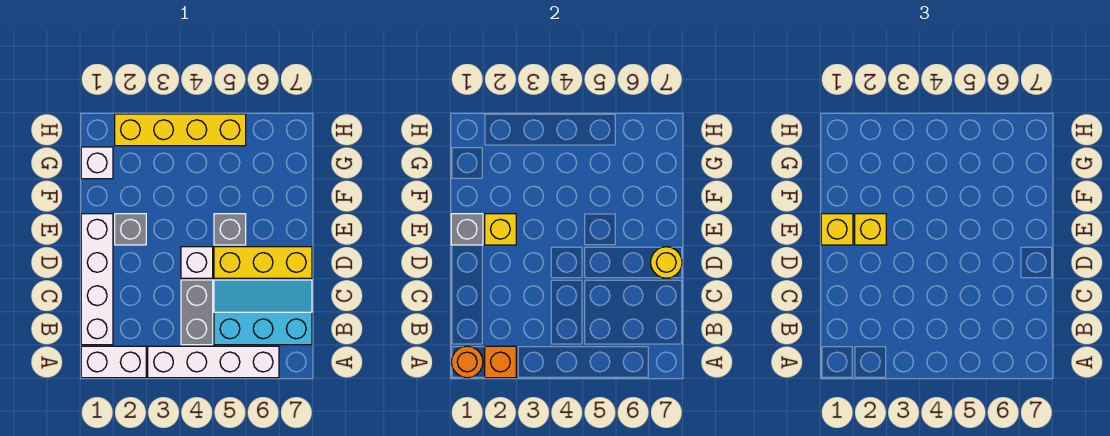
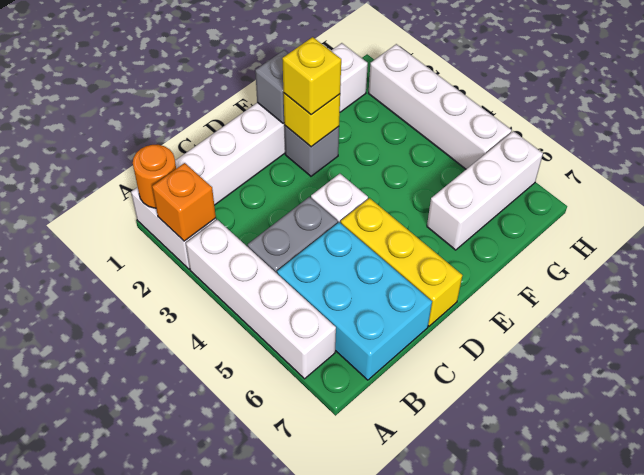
cyan 2x3 slope [214,280,312,345] -> cyan 2x3 brick [277,222,432,380]
yellow 1x1 round brick [651,247,682,278] -> none
yellow 1x1 brick [821,214,853,245] -> none
grey 1x1 brick [214,214,246,245] -> none
none -> white 1x3 brick [427,131,543,250]
yellow 1x4 brick [115,114,246,146] -> white 1x4 brick [368,44,512,169]

